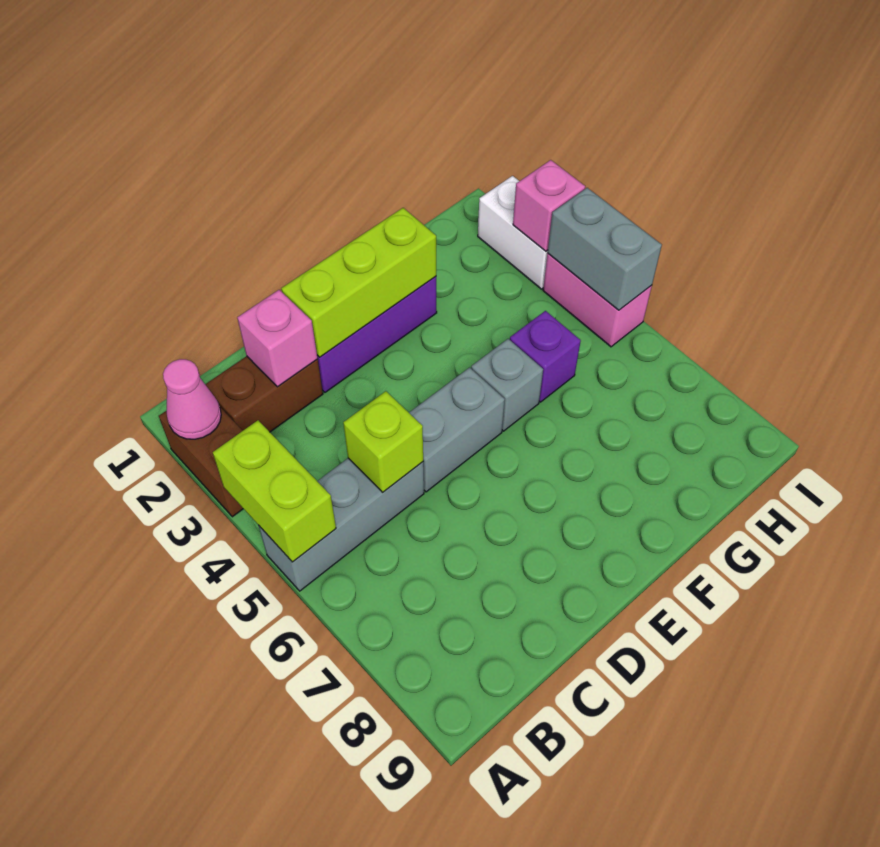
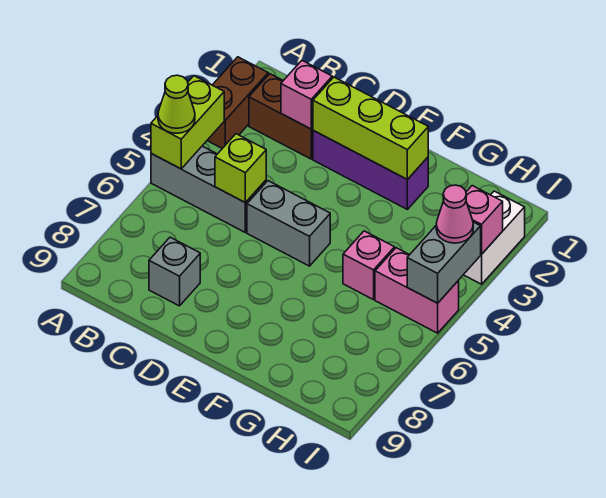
pink 1x1 cone [163,359,221,439] -> pink 1x1 cone moved to [436,185,473,243]
none -> lime 1x1 cone [158,75,195,133]
grey 1x1 brick [471,339,543,431] -> grey 1x1 brick moved to [149,237,200,306]
purple 1x1 brick [510,311,581,402] -> pink 1x1 brick [343,231,395,300]
pink 1x2 brick [543,254,652,347] -> pink 1x2 brick turned to [375,248,459,333]

